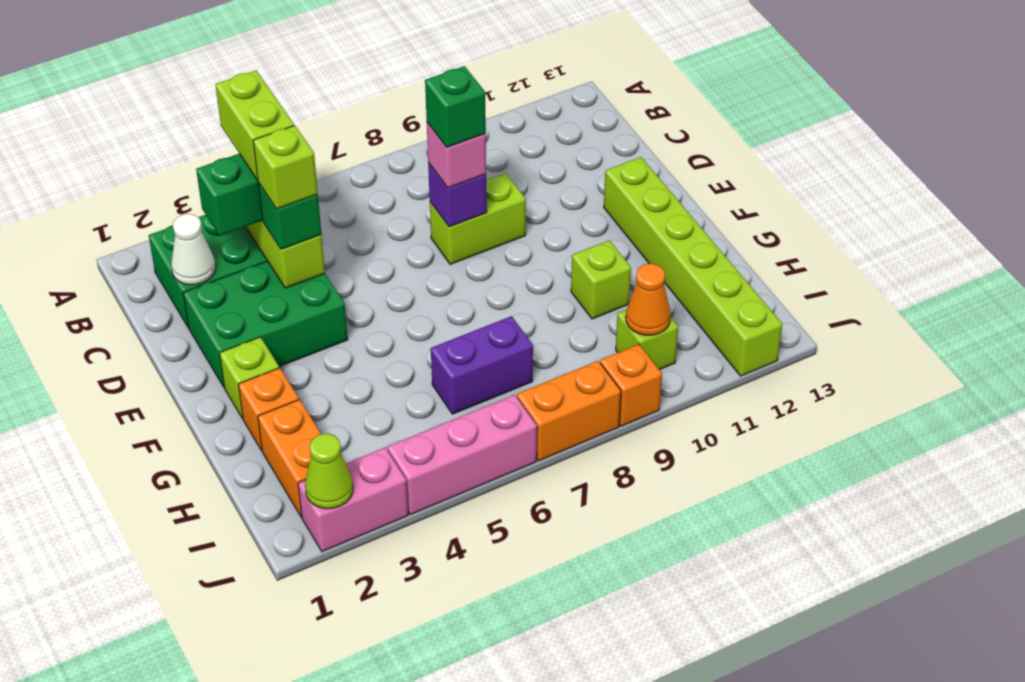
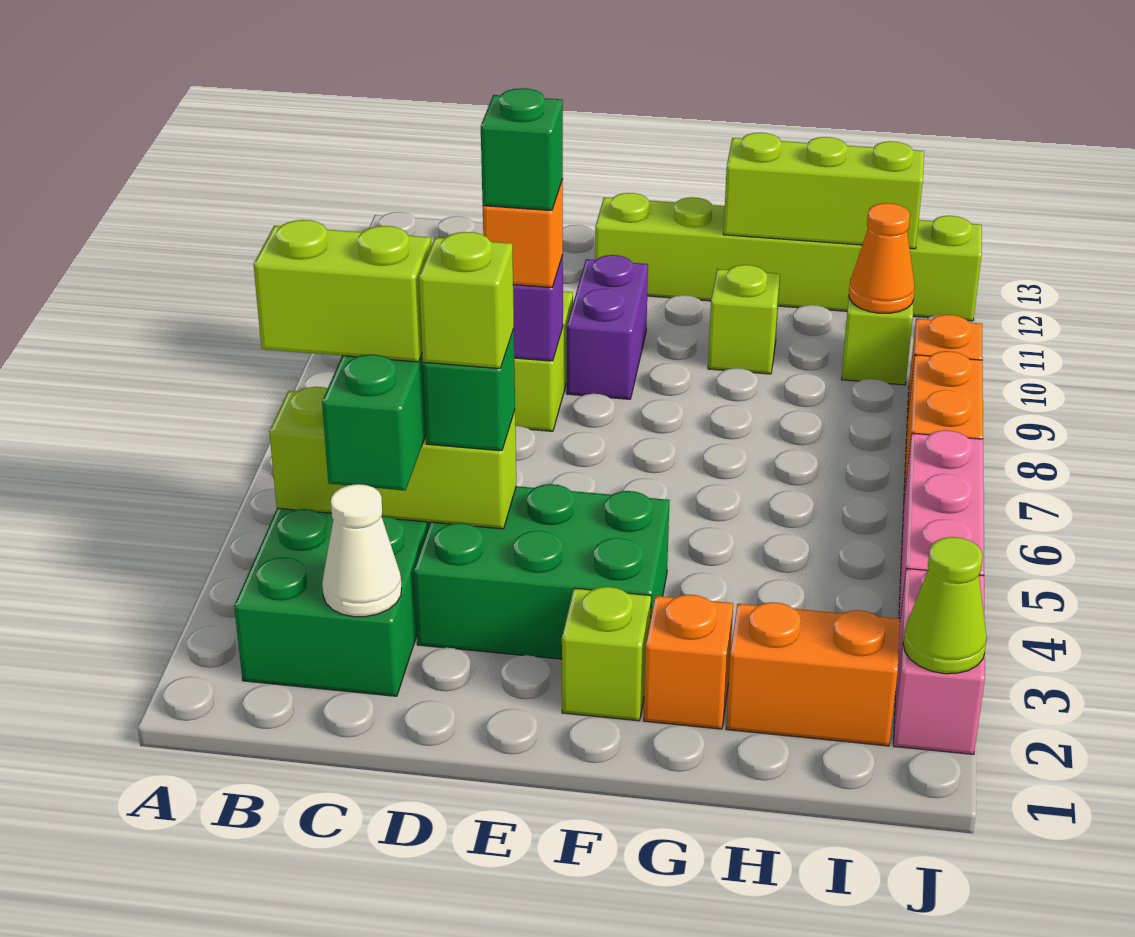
green 2x3 brick [183,261,348,388] -> green 2x3 brick turned to [414,484,670,659]
pink 1x1 brick [427,123,486,188] -> orange 1x1 brick [483,180,563,288]
none -> lime 1x3 brick [723,133,924,249]
purple 1x2 brick [431,316,533,414] -> purple 1x2 brick moved to [567,255,648,399]

